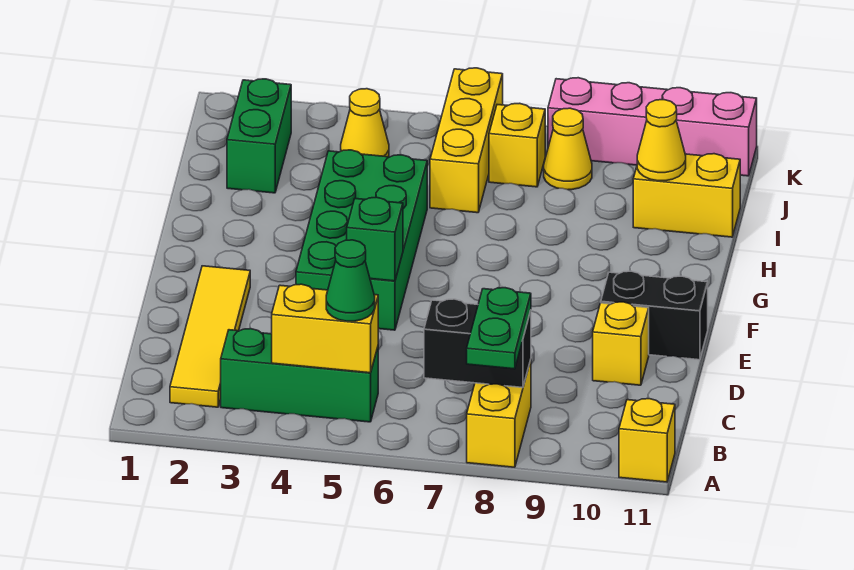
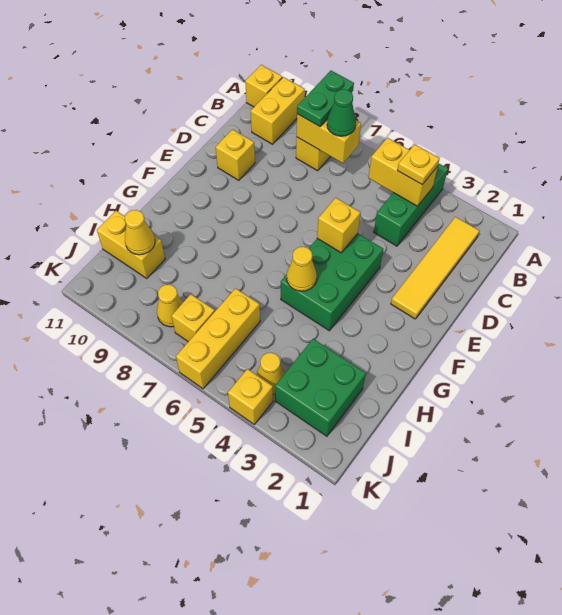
none -> yellow 1x2 brick [251,77,305,144]
green 1x3 brick [221,329,378,422] -> green 1x3 brick turned to [374,163,448,246]
none -> yellow 1x1 plate [397,144,440,184]
green 1x1 cone [326,240,375,321] -> green 1x1 cone moved to [327,89,356,136]
black 1x2 brick [424,299,531,388] -> yellow 1x2 brick [297,114,361,163]
green 2x4 brick [296,150,427,330] -> green 2x3 brick [281,233,383,331]
green 1x1 brick [347,197,403,281] -> yellow 1x1 brick [317,198,360,253]
black 1x2 brick [601,271,708,360] -> none
none -> yellow 1x1 cone [287,247,317,291]
green 1x2 brick [227,79,291,193] -> green 2x2 brick [275,339,366,436]
none -> yellow 1x1 brick [228,369,273,424]
pink 1x4 brick [548,78,757,176] -> none

